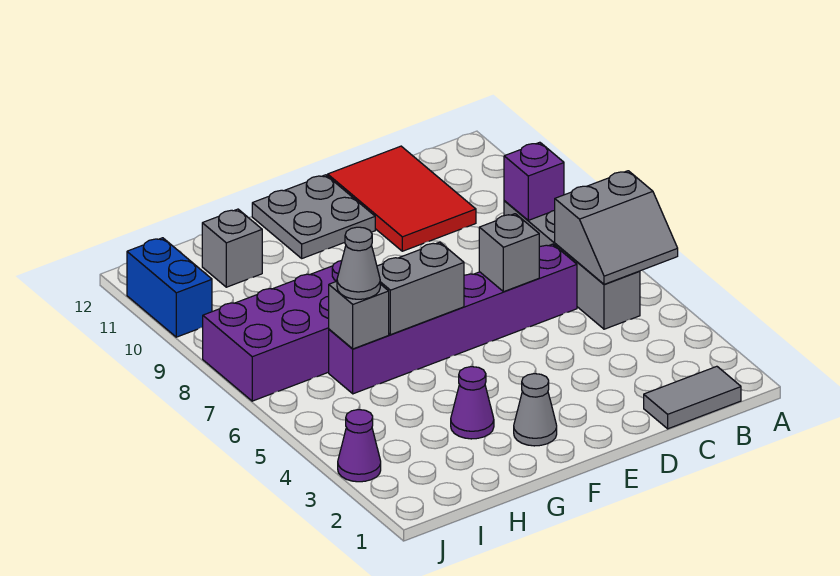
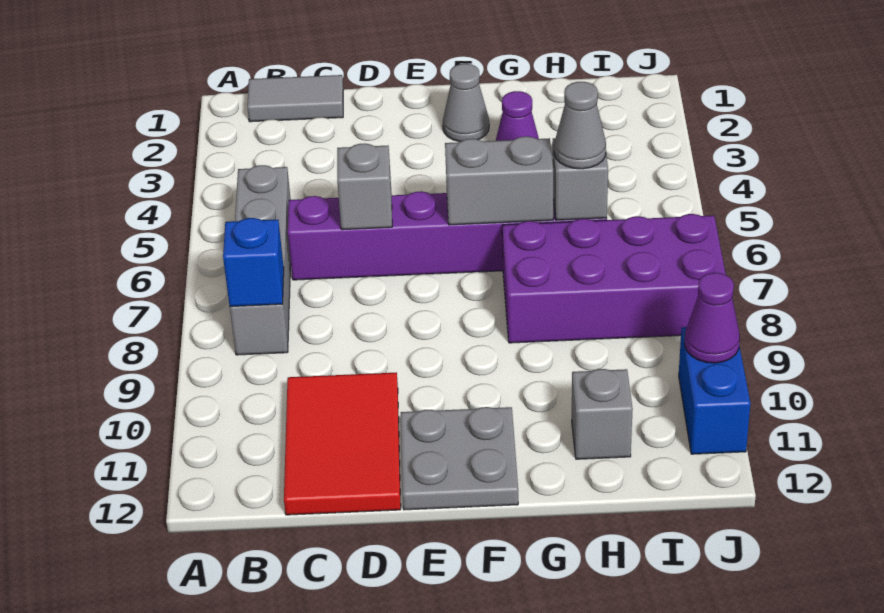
grey 2x2 slope [555,171,678,284] -> none
purple 1x1 brick [504,142,564,220] -> blue 1x1 brick [223,218,284,307]
purple 1x1 cone [338,410,381,482] -> purple 1x1 cone moved to [685,273,740,363]

